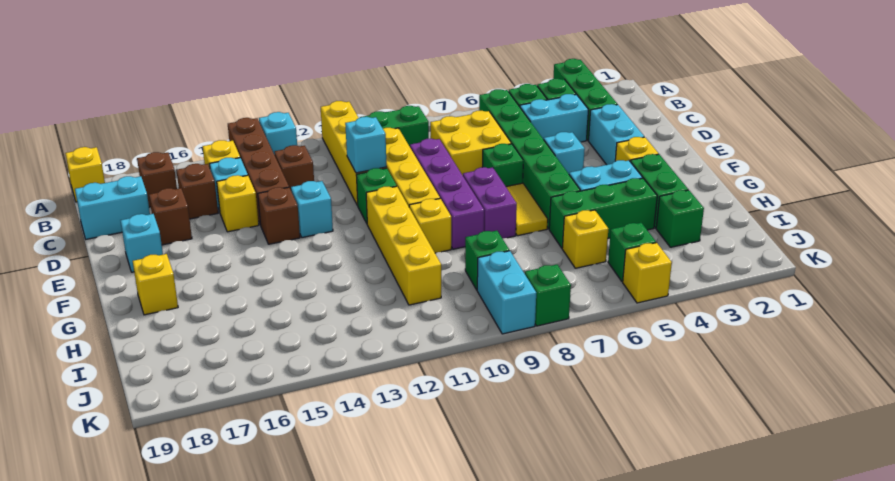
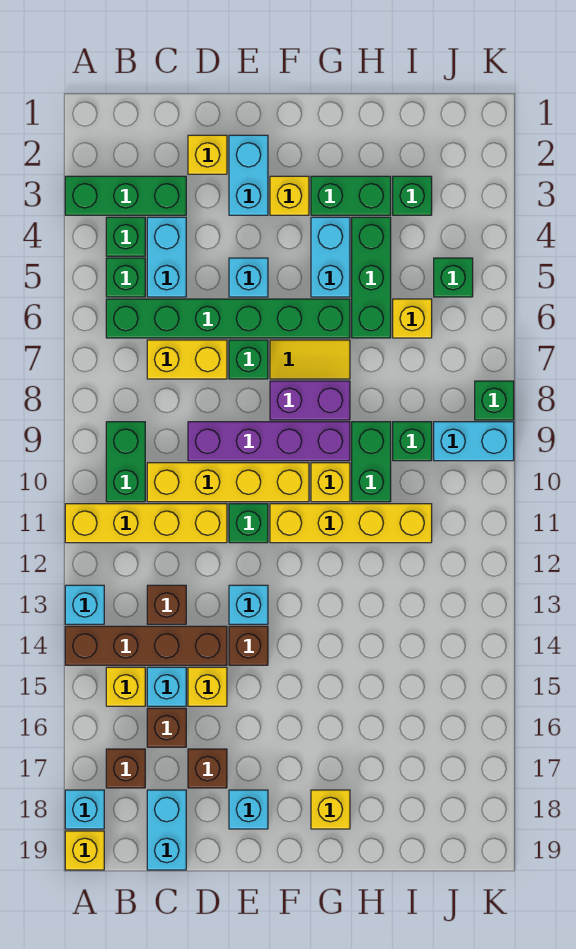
yellow 2x2 brick [430,111,511,175] -> yellow 1x2 brick [147,340,227,379]
cyan 1x2 brick [588,104,644,165] -> cyan 1x2 brick turned to [229,135,268,215]
cyan 1x1 brick [345,117,387,173] -> cyan 1x1 brick moved to [65,790,104,829]
none -> green 1x2 brick [352,422,391,502]
yellow 1x1 brick [623,243,672,303] -> yellow 1x1 brick moved to [188,135,227,174]

